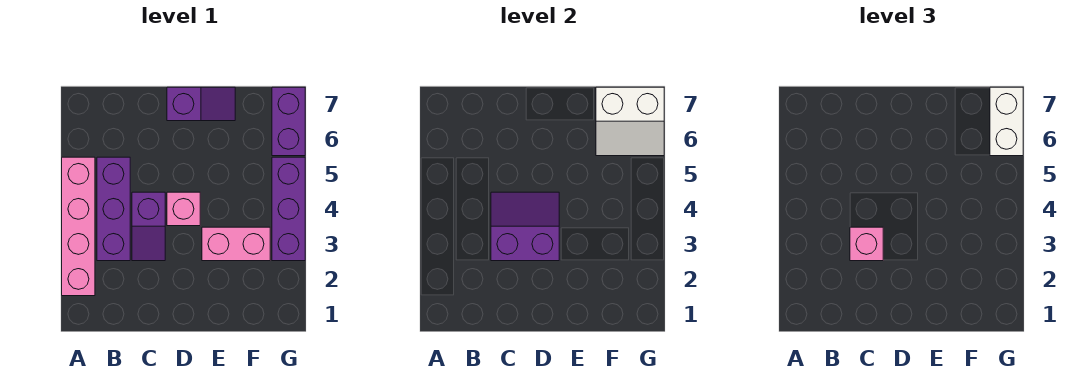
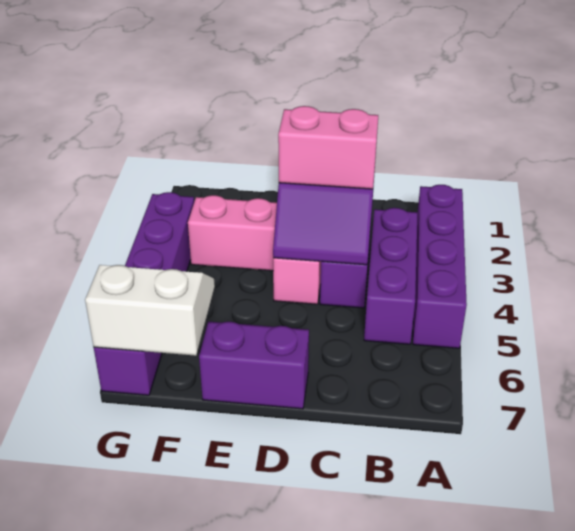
pink 1x4 brick [62,157,95,296] -> purple 1x4 brick [413,185,467,348]
pink 1x1 brick [850,227,883,261] -> pink 1x2 brick [278,106,378,189]
purple 1x2 slope [167,87,235,121] -> purple 1x2 brick [199,321,309,409]
white 1x2 brick [990,87,1023,156] -> none

